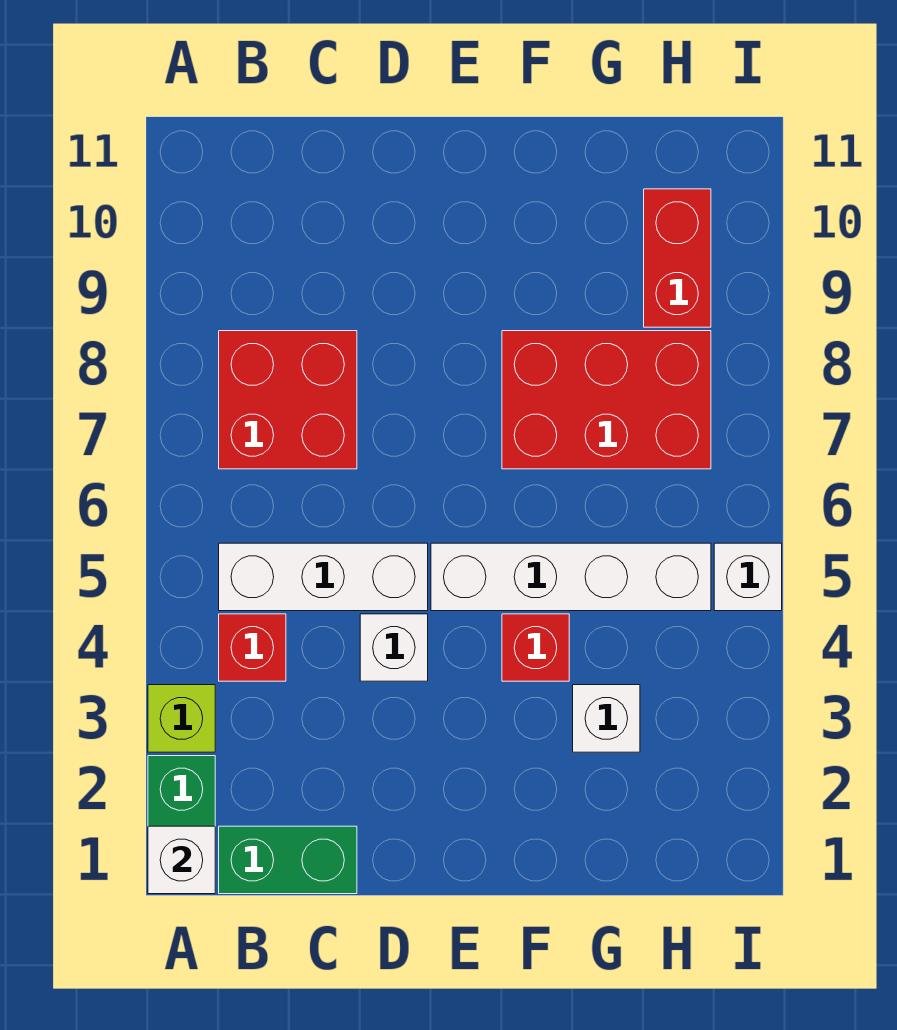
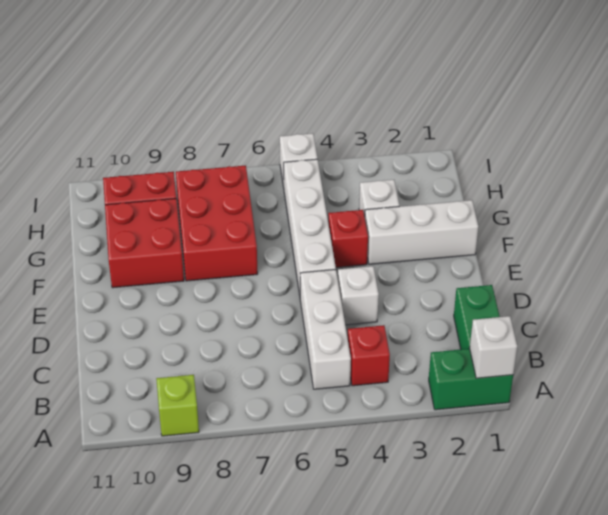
lime 1x1 brick [148,685,215,752] -> lime 1x1 brick moved to [156,375,199,436]
red 2x2 brick [219,331,357,469] -> red 2x2 brick moved to [105,199,184,288]
none -> white 1x3 brick [364,200,478,264]

